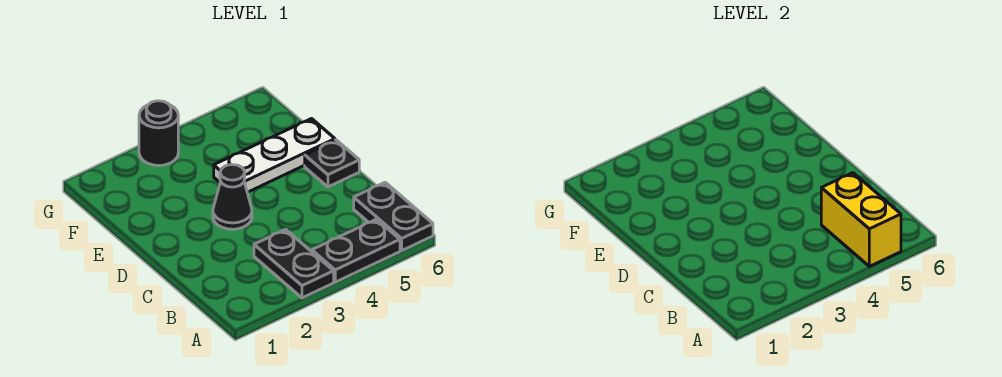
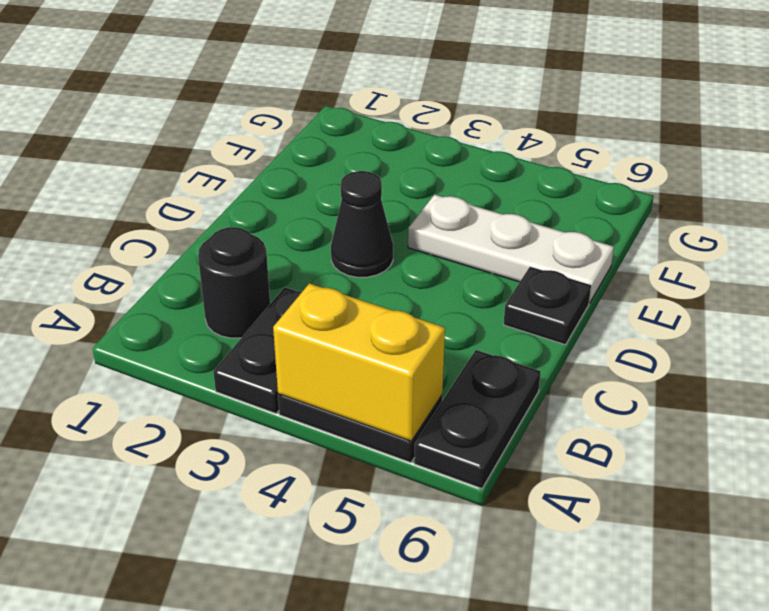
yellow 1x2 brick [821,173,901,266] -> yellow 1x2 brick turned to [273,283,445,441]
black 1x1 round brick [139,101,178,166] -> black 1x1 round brick moved to [198,227,270,338]

